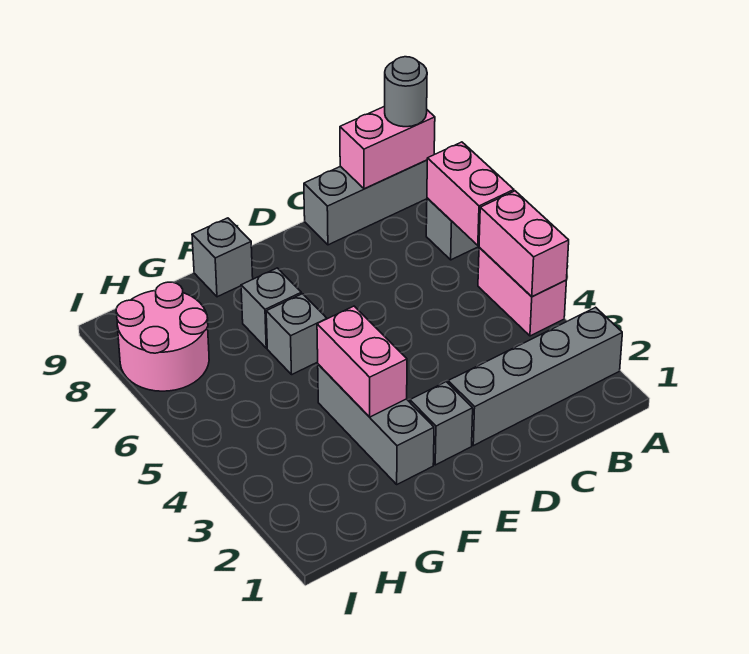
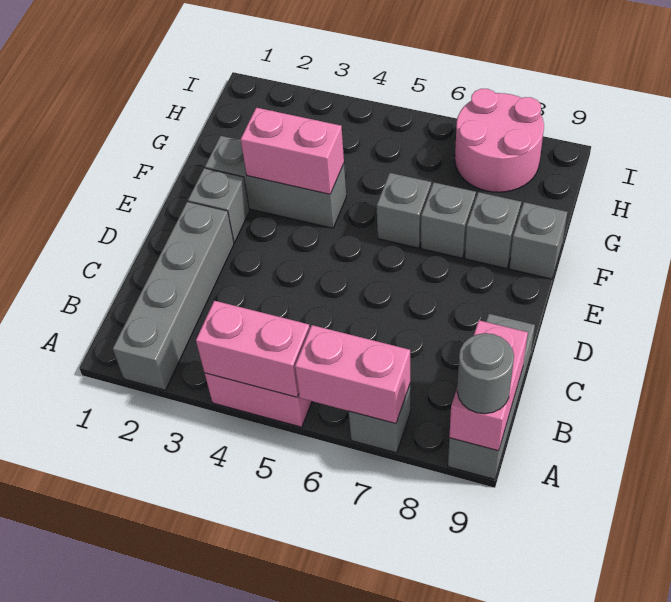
none -> grey 1x1 brick [465,192,521,269]

